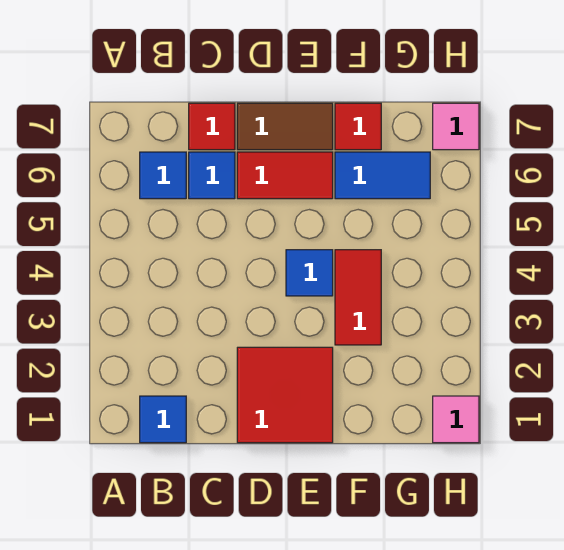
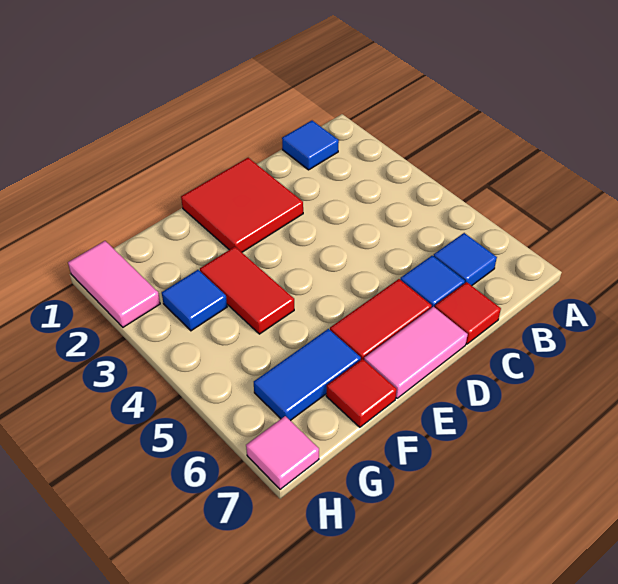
brown 1x2 tile [237,103,333,150] -> pink 1x2 tile [364,307,468,398]
blue 1x1 tile [286,250,333,296] -> blue 1x1 tile moved to [162,270,227,331]
pink 1x1 tile [433,396,479,443] -> pink 1x2 tile [68,241,160,327]

